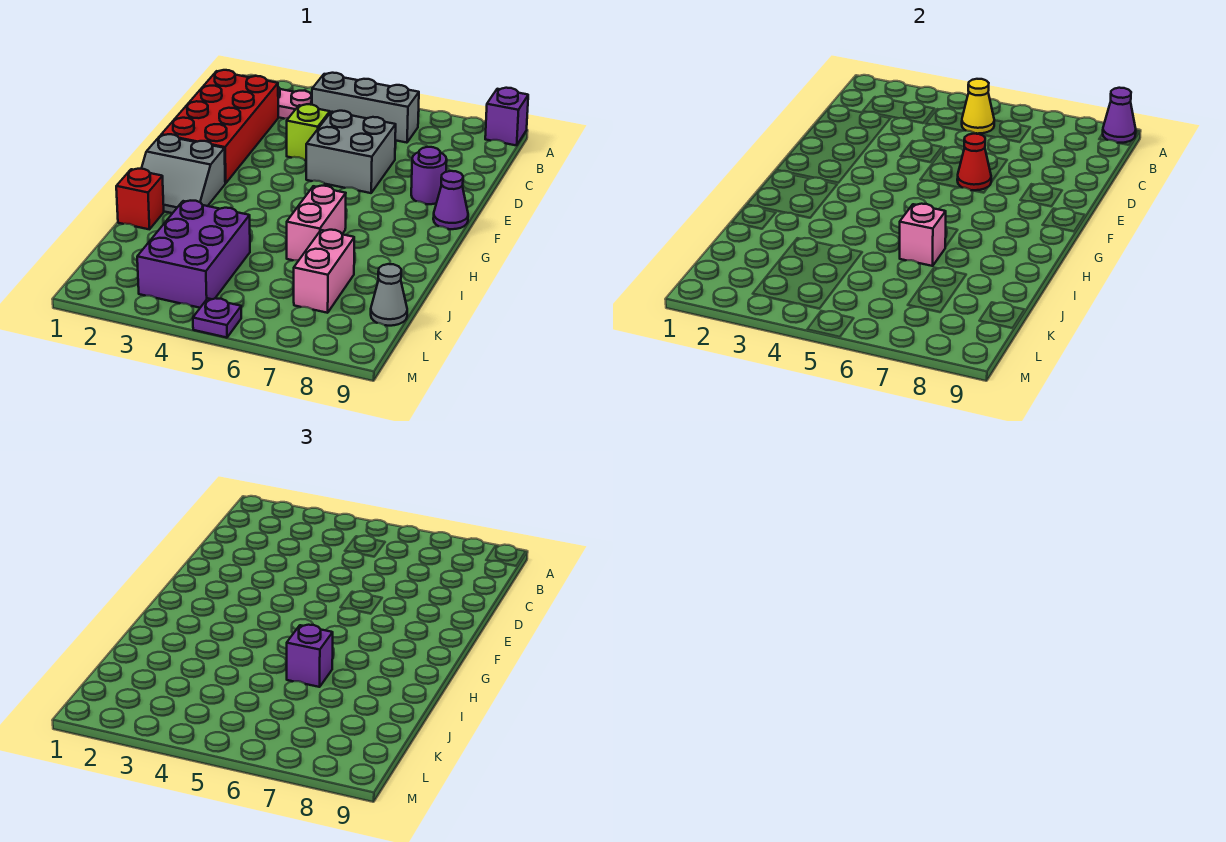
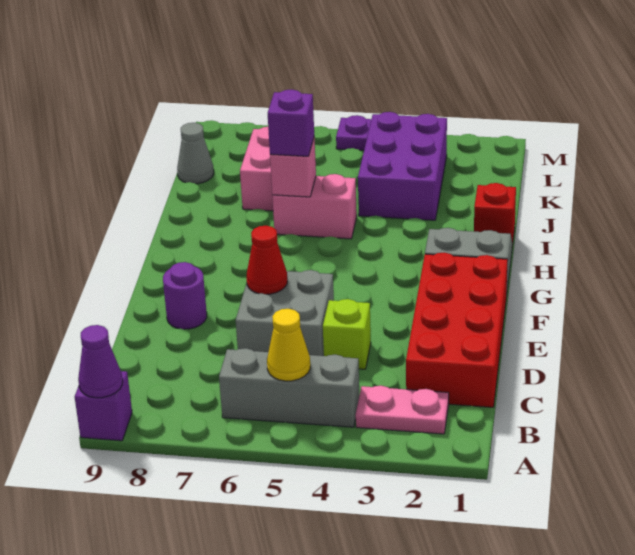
purple 1x1 cone [433,171,468,229] -> none
pink 1x2 brick [287,186,346,260] -> pink 1x2 brick turned to [272,174,357,239]

